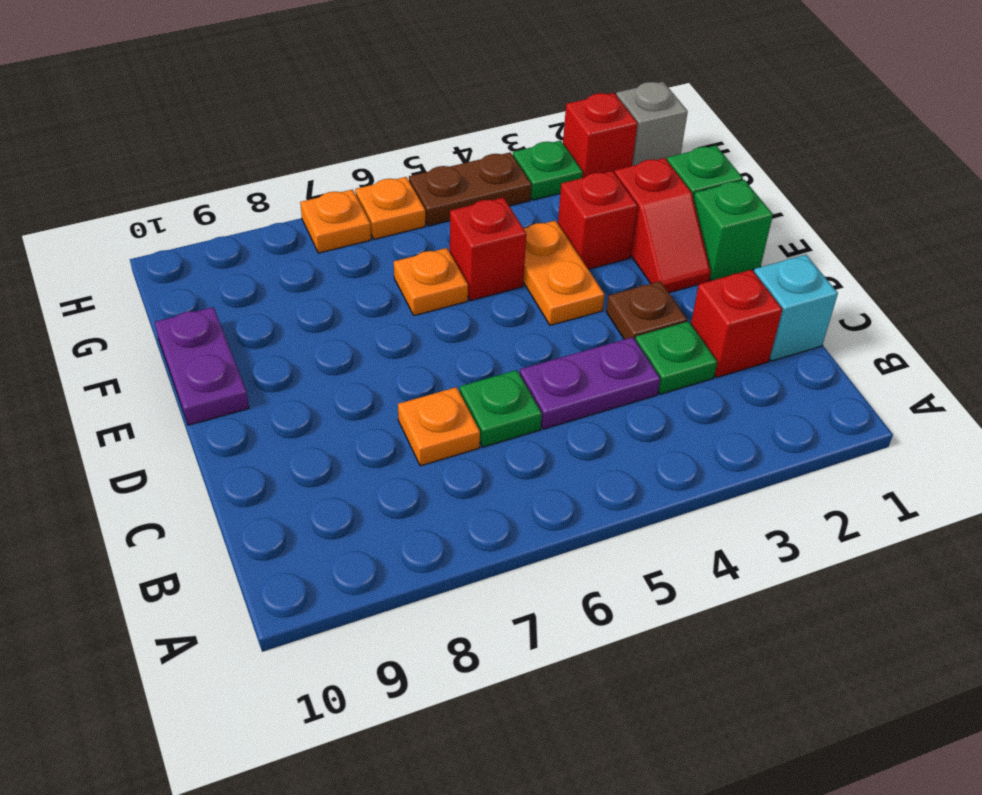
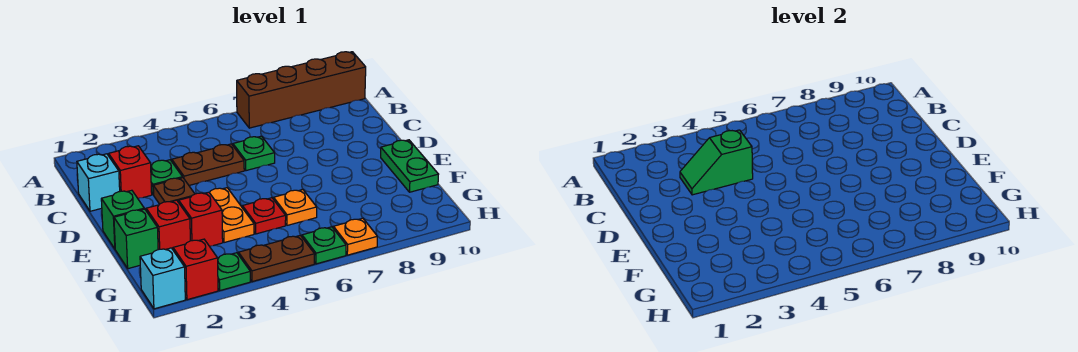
none -> brown 1x4 brick [237,52,366,128]
none -> green 1x2 slope [680,130,753,195]
purple 1x2 plate [520,337,660,429] -> brown 1x2 plate [172,144,244,185]
orange 1x1 plate [398,387,480,466] -> none
purple 1x2 plate [155,307,249,425] -> green 1x2 plate [381,140,438,192]
red 1x1 brick [450,198,526,301] -> red 1x1 plate [242,198,286,234]
grey 1x1 brick [616,82,688,166] -> cyan 1x1 brick [140,248,185,309]
orange 1x1 plate [355,177,425,239] -> green 1x1 plate [302,227,346,264]

